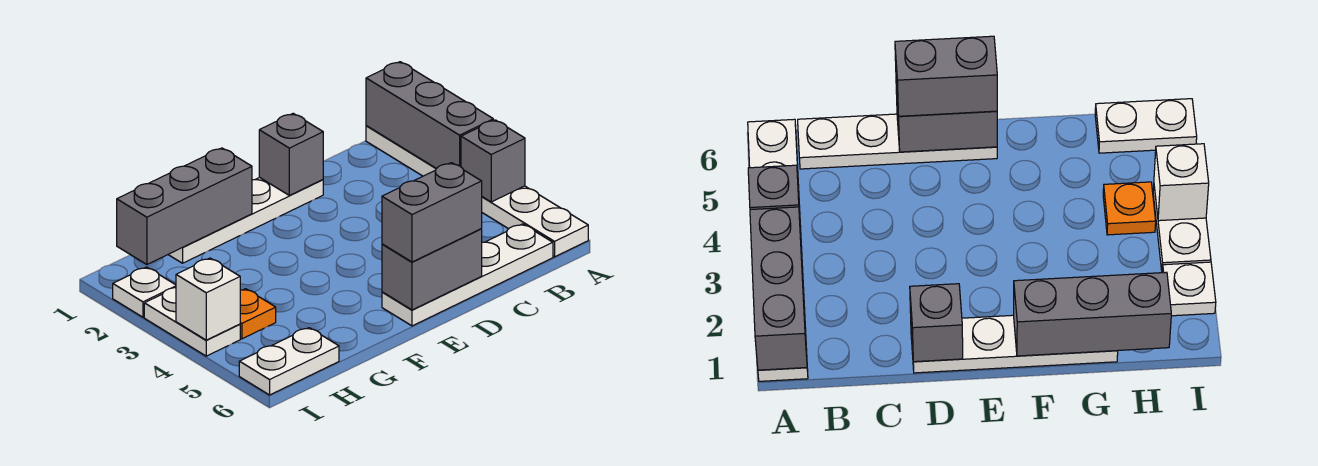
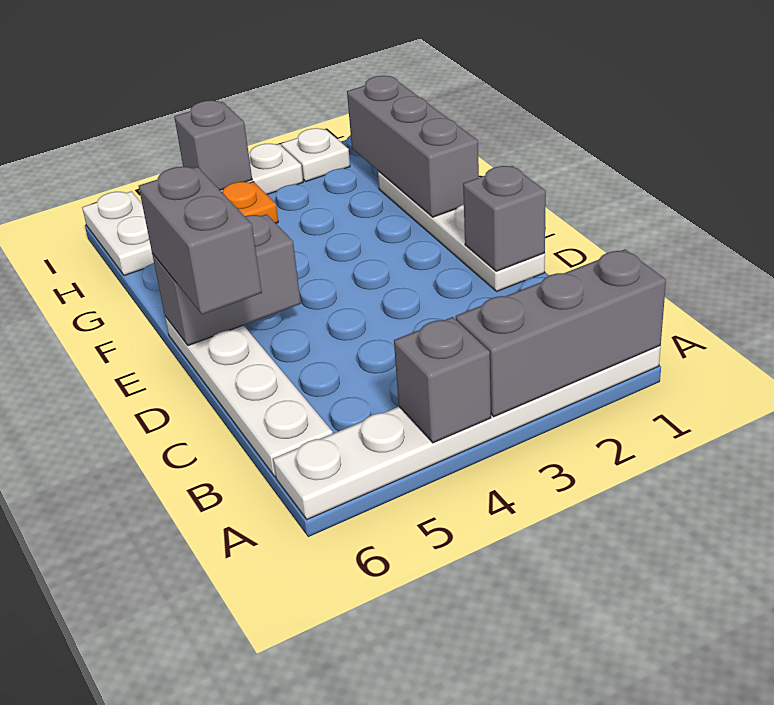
grey 1x2 brick [382,229,482,310] -> grey 1x2 brick turned to [152,214,301,346]
white 1x1 brick [176,258,240,340] -> grey 1x1 brick [174,100,252,190]

